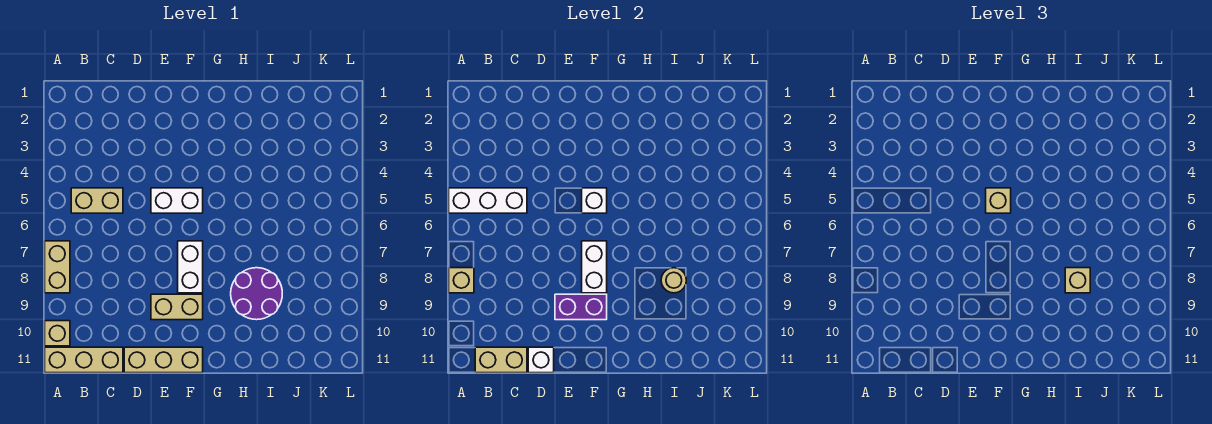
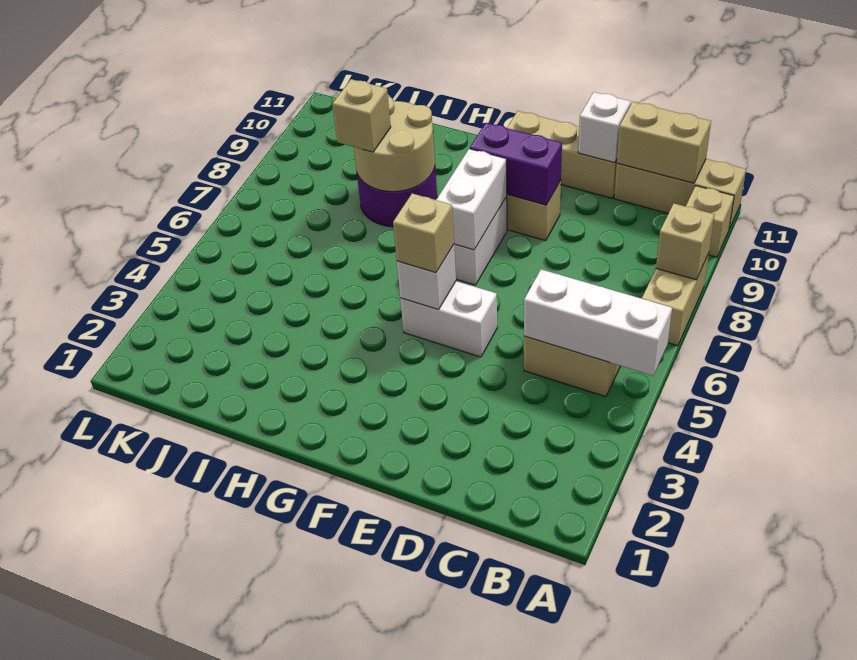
tan 1x1 round brick [661,268,686,293] -> tan 2x2 round brick [354,96,435,192]

